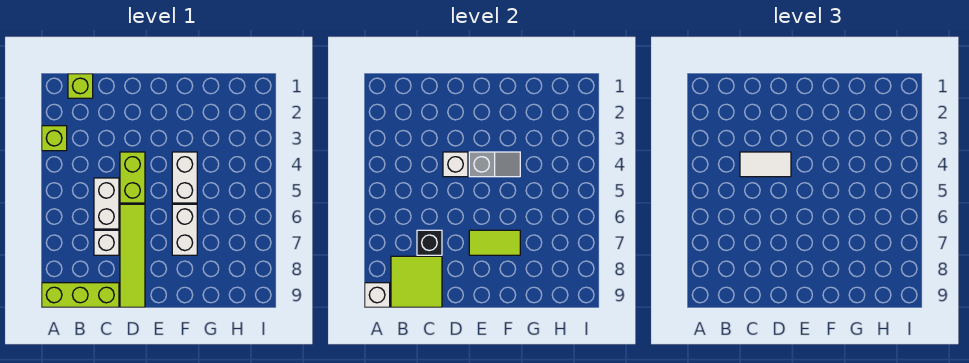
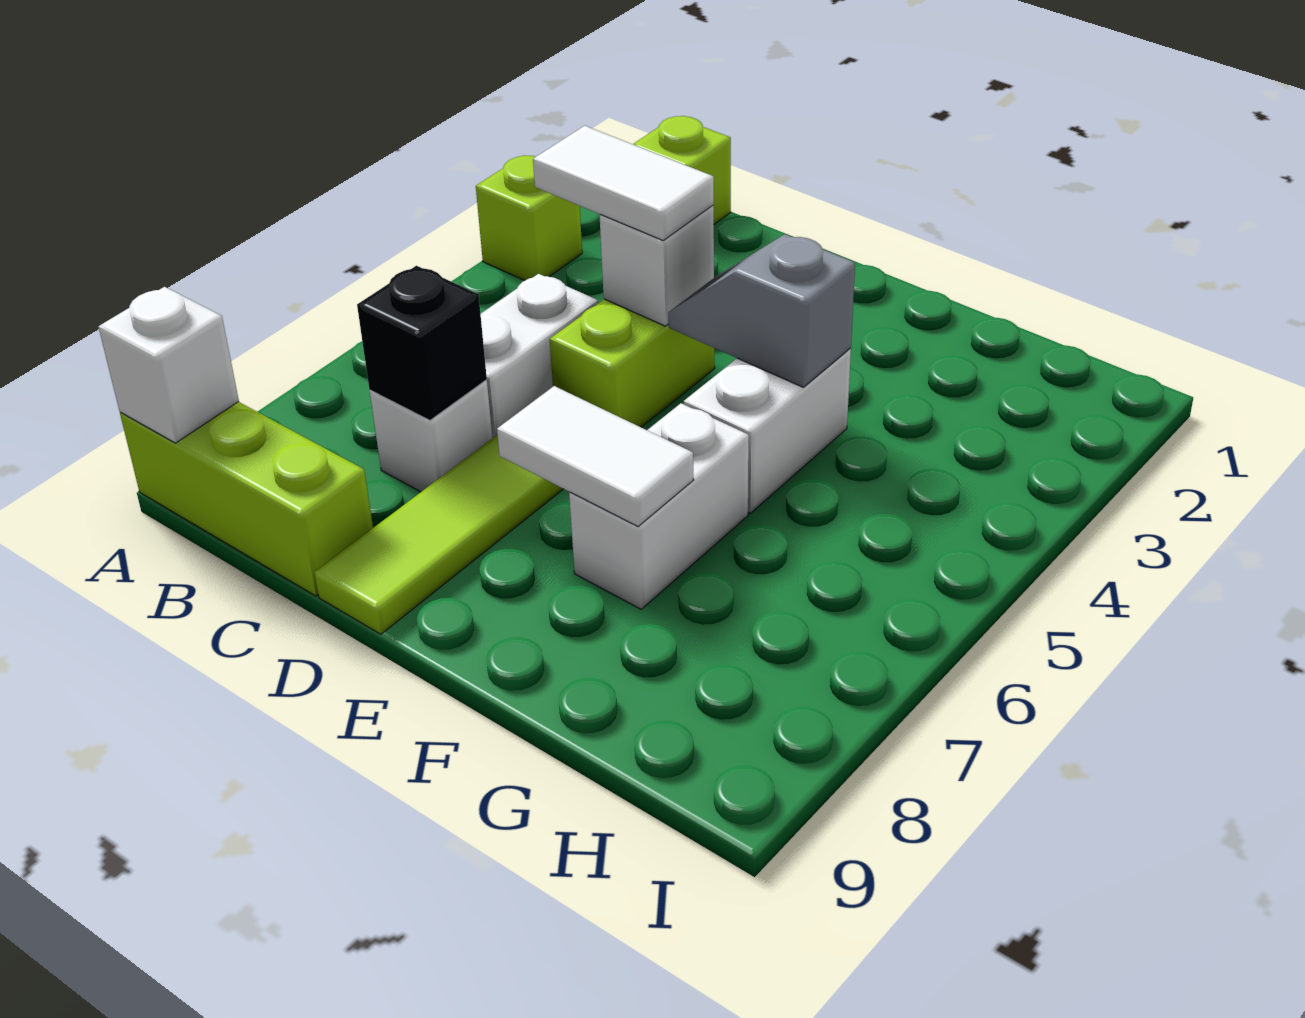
lime 2x2 tile [391,256,442,307] -> none
grey 1x2 slope [469,152,520,177] -> grey 1x2 slope turned to [668,234,855,387]
lime 1x2 tile [469,230,520,255] -> white 1x2 tile [497,386,693,527]

